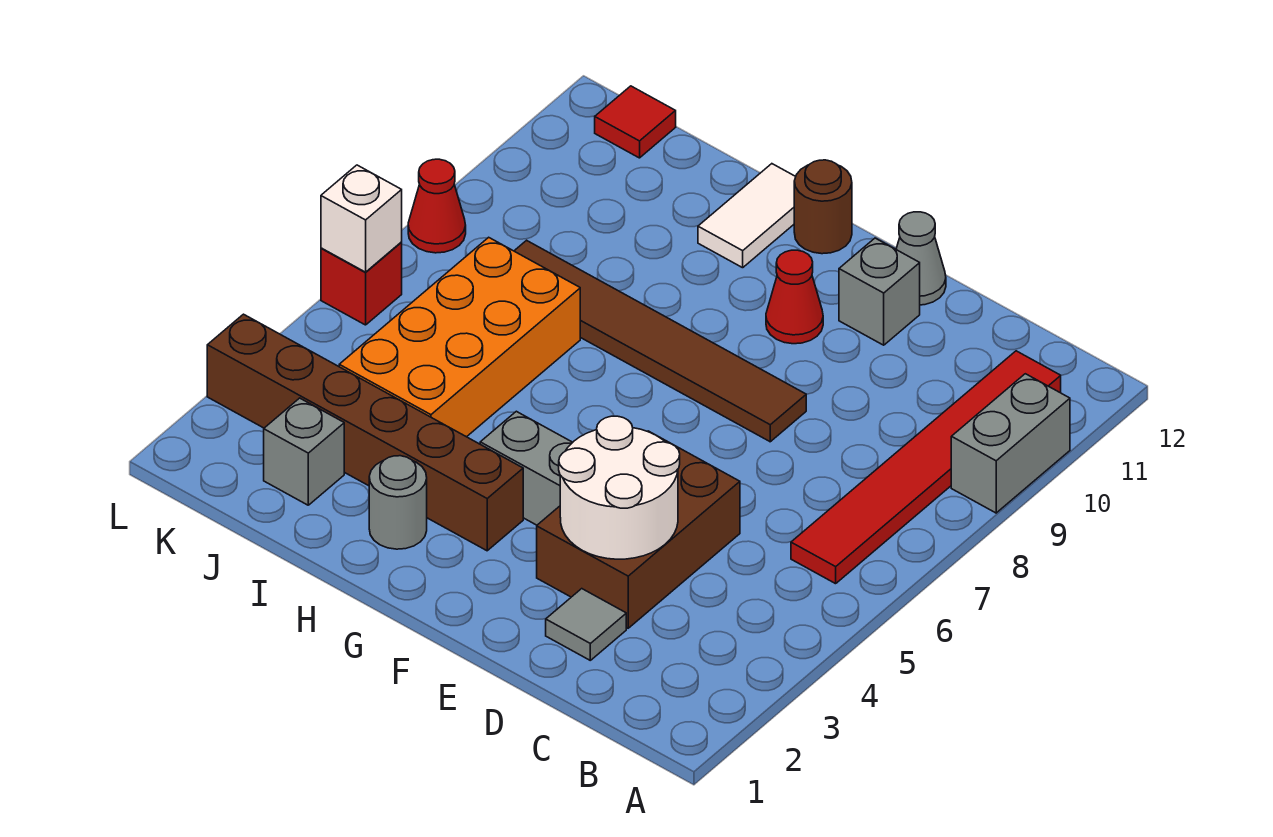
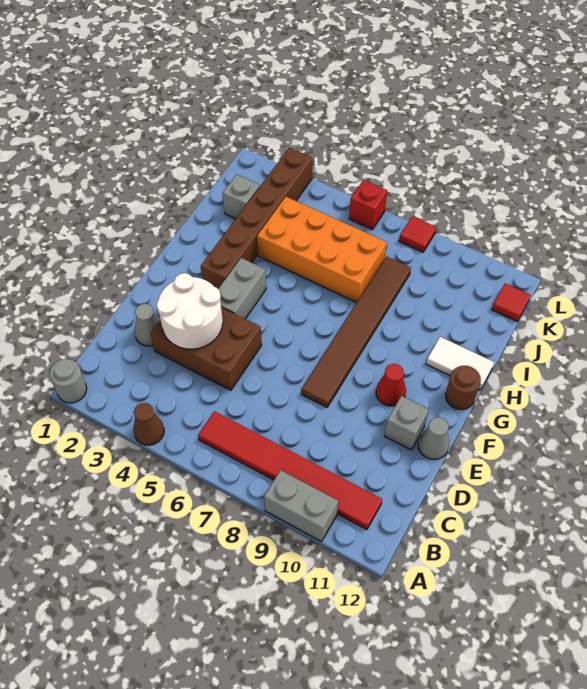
none -> brown 1x1 cone [133,403,164,445]
grey 1x1 tile [546,589,626,660] -> grey 1x1 cone [134,304,159,346]
grey 1x1 round brick [369,456,427,549] -> grey 1x1 round brick moved to [50,359,87,403]
white 1x1 brick [321,165,402,272] -> none
red 1x1 cone [408,159,466,253] -> red 1x1 tile [399,216,436,252]

